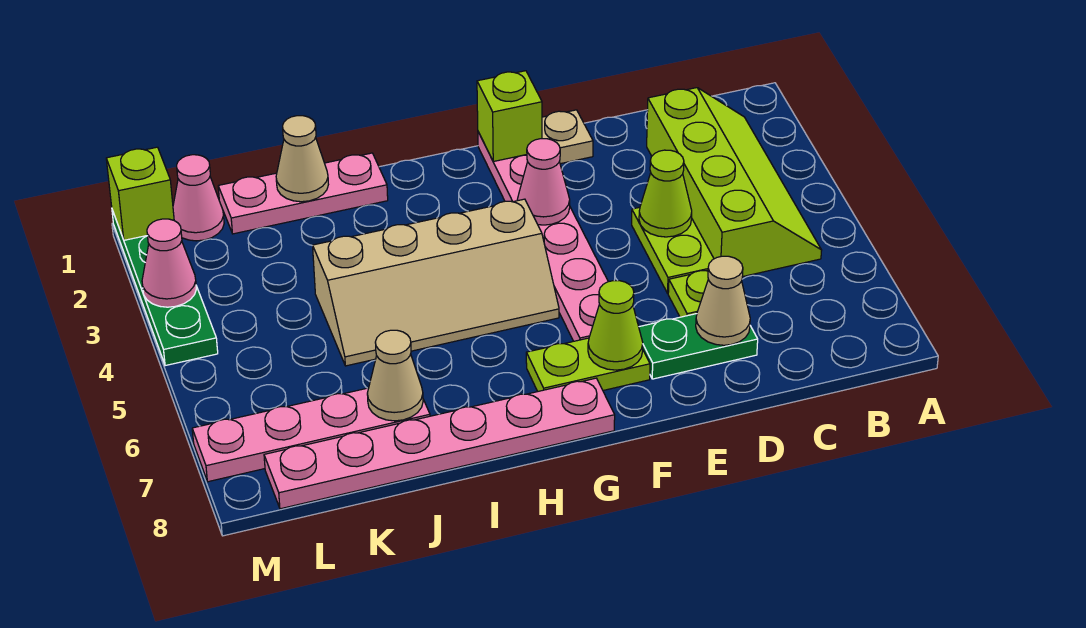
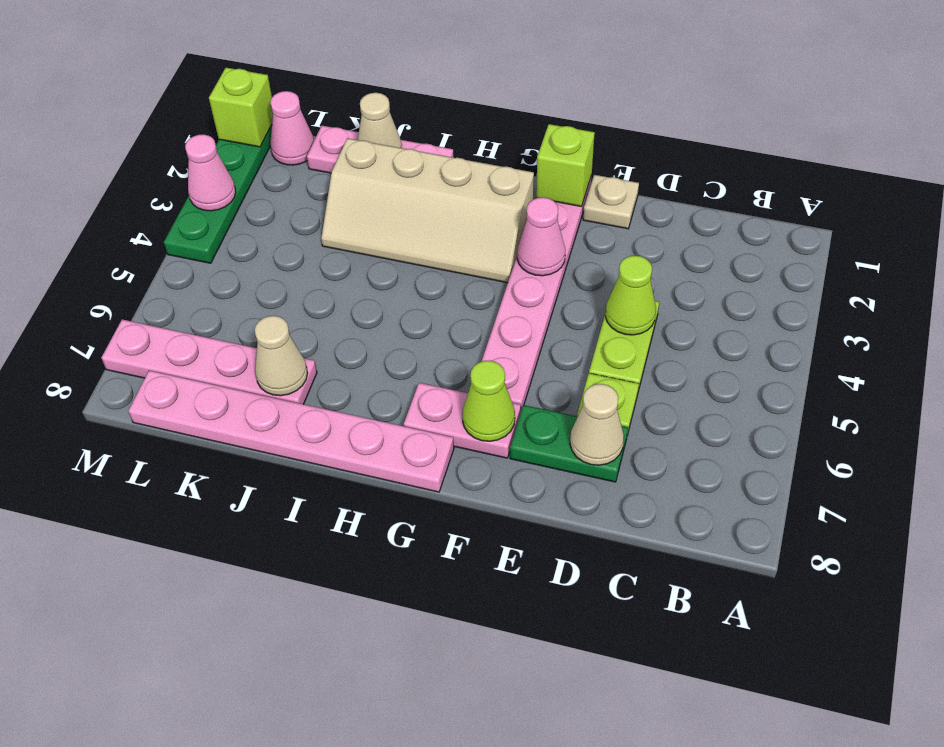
lime 2x4 slope [647,88,822,276] -> none
lime 1x2 plate [526,338,650,391] -> pink 1x2 plate [404,383,521,458]
tan 2x4 slope [313,199,559,366] -> tan 2x4 slope moved to [321,138,534,283]

